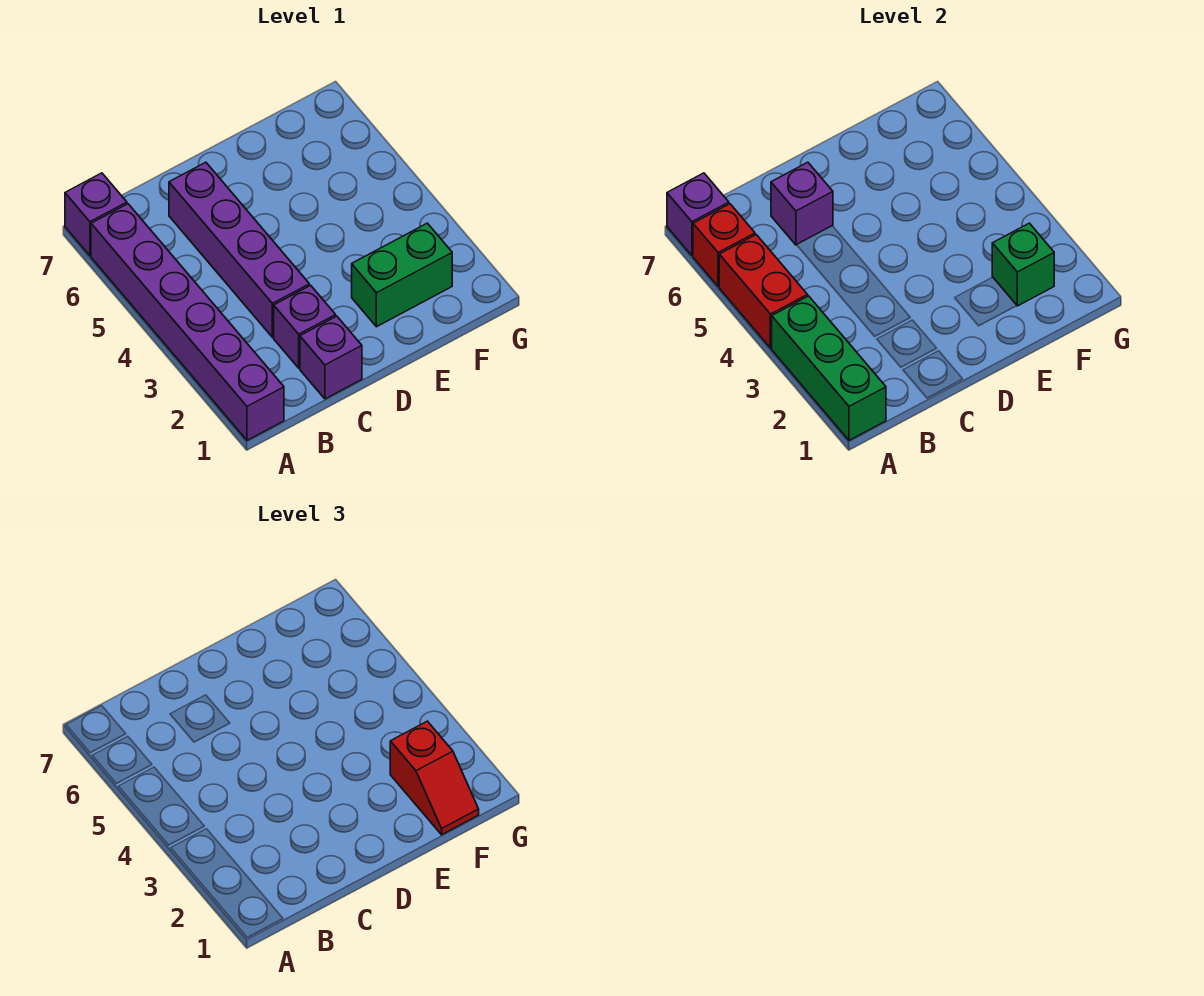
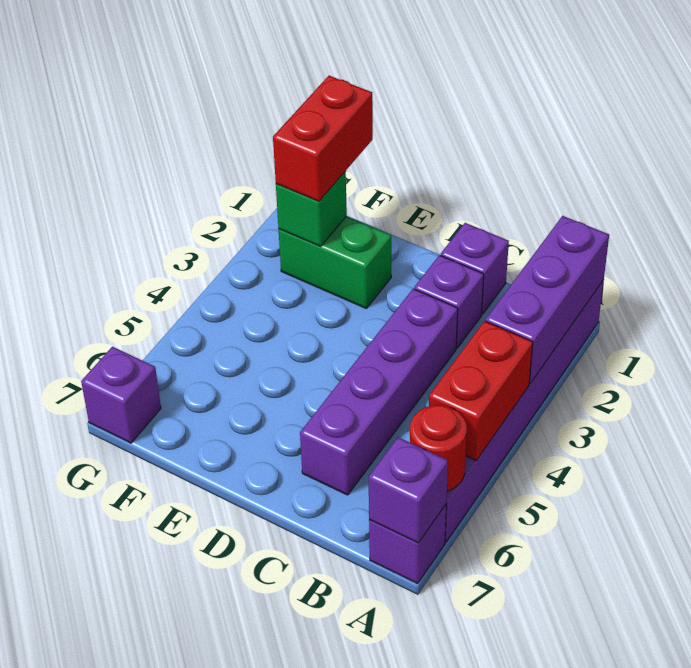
green 1x3 brick [771,296,886,440] -> purple 1x3 brick [486,216,609,383]
red 1x1 brick [693,204,755,286] -> red 1x1 round brick [410,405,467,491]
purple 1x1 brick [771,162,833,245] -> purple 1x1 brick moved to [81,347,161,443]
red 1x2 slope [390,721,479,835] -> red 1x2 brick [273,76,373,201]

